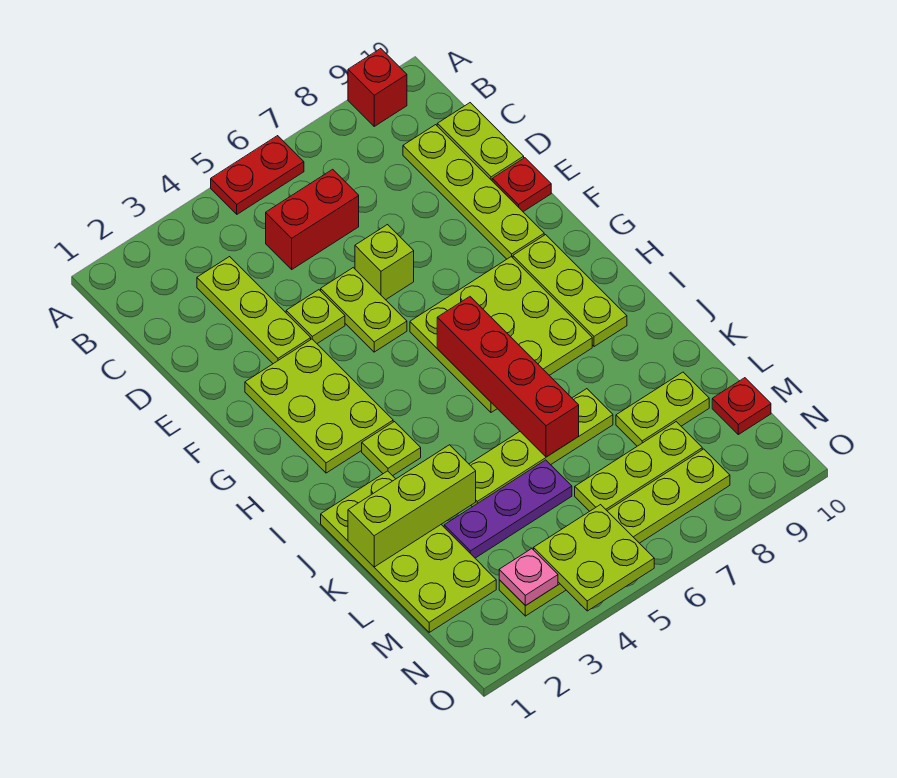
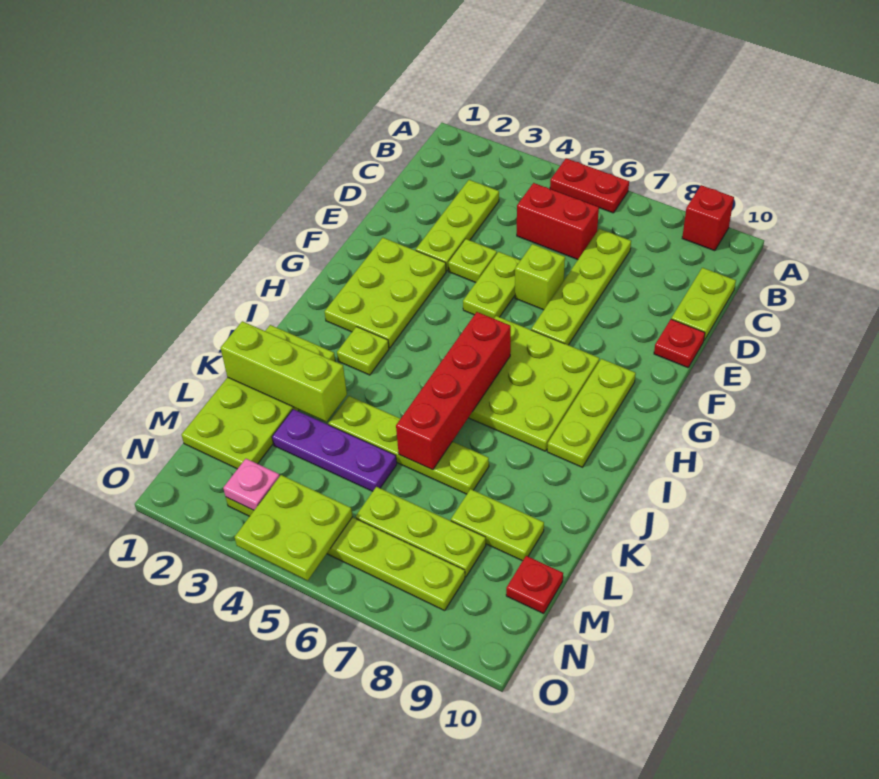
lime 1x4 plate [403,125,544,259] -> lime 1x4 plate moved to [531,229,631,345]

